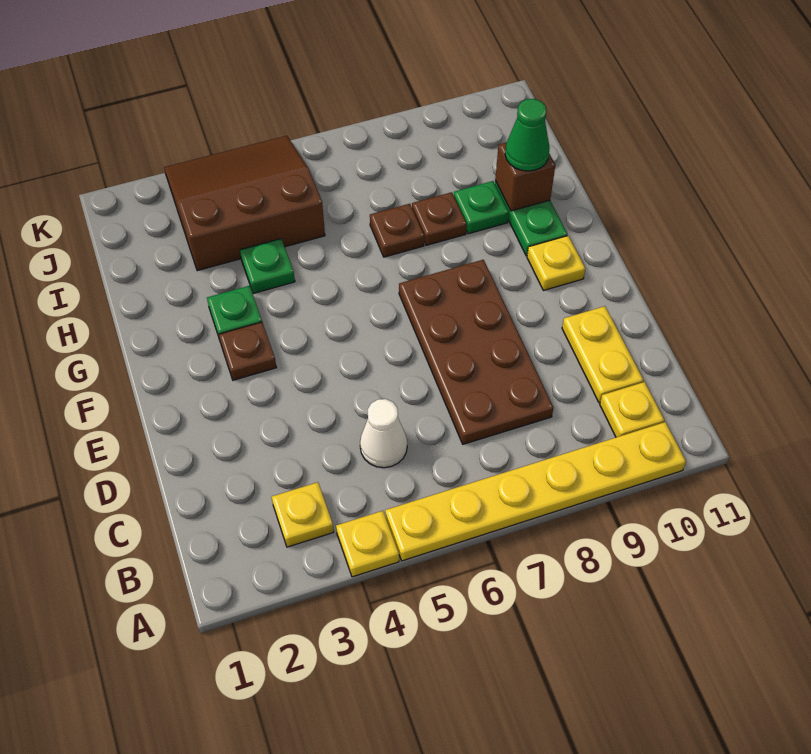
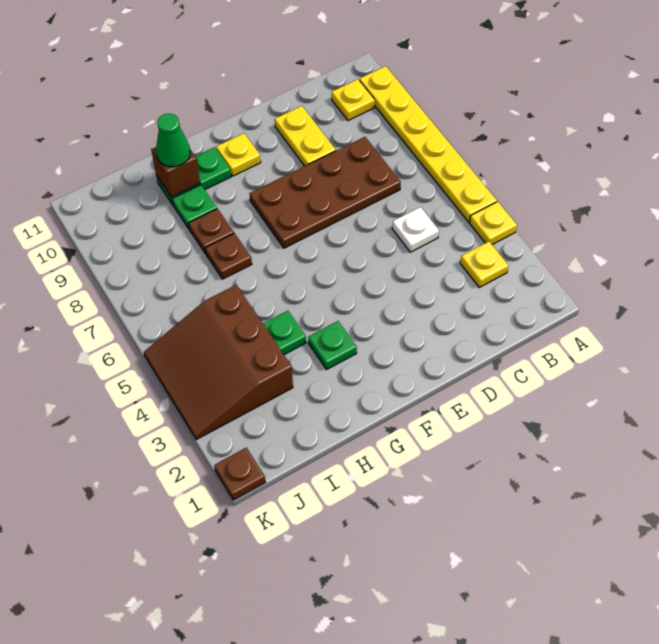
white 1x1 cone [360,399,407,468] -> white 1x1 plate [392,207,439,252]
yellow 1x2 plate [562,306,644,402] -> yellow 1x2 plate turned to [275,106,336,166]
brown 1x1 plate [219,322,277,380] -> brown 1x1 plate moved to [214,448,265,500]

